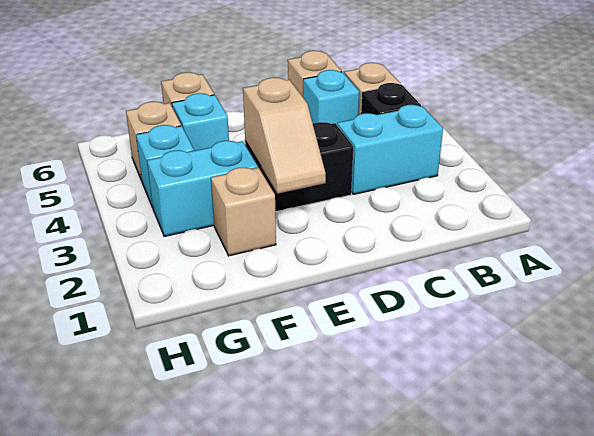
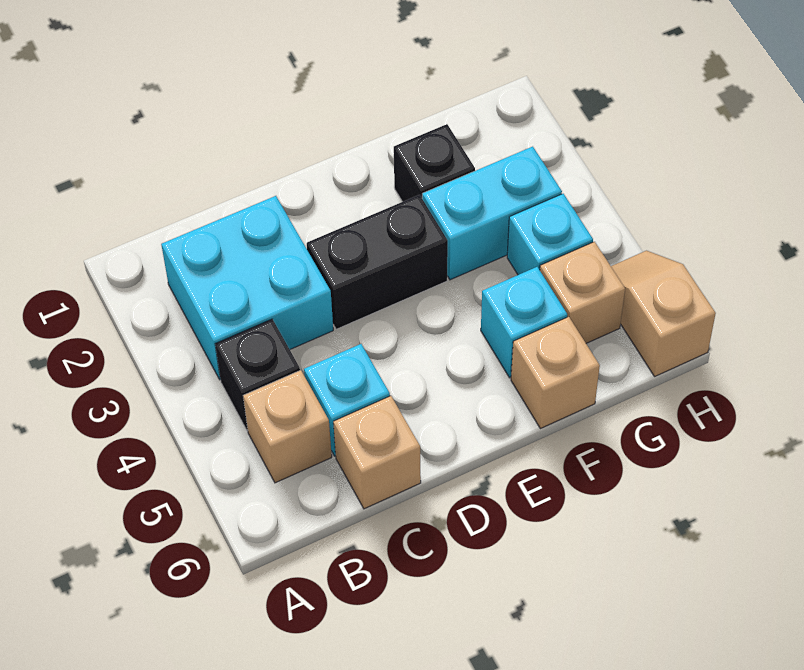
cyan 1x2 brick [337,105,443,194] -> cyan 2x2 brick [161,196,333,380]
tan 1x2 slope [243,78,326,193] -> tan 1x2 slope moved to [611,251,716,376]
tan 1x1 brick [211,168,276,256] -> black 1x1 brick [394,124,475,202]

